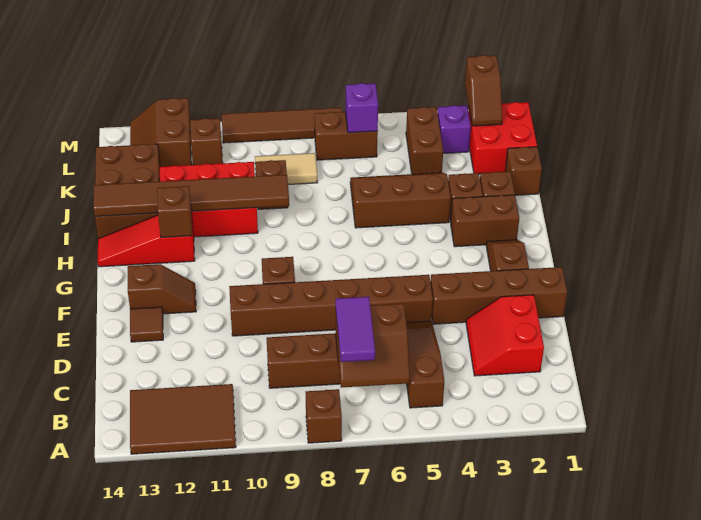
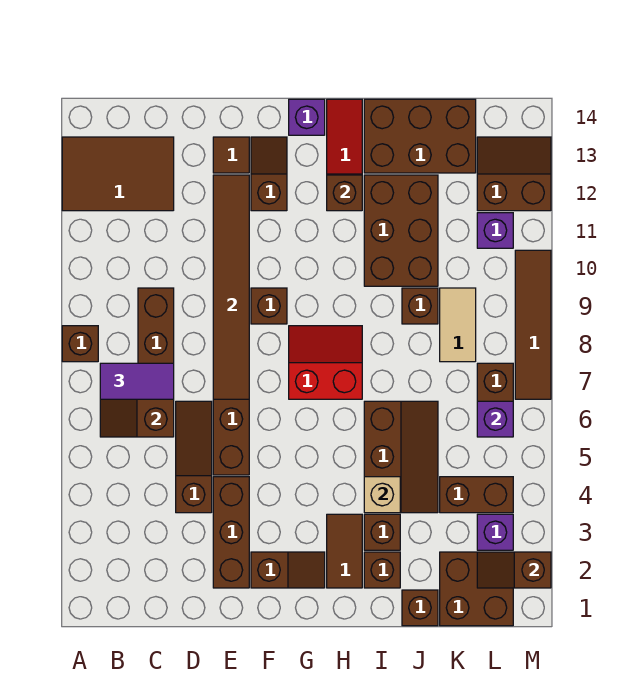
brown 2x3 tile [130,384,236,454] -> brown 2x3 tile turned to [62,137,174,211]
brown 1x3 slope [406,321,444,408] -> brown 1x3 slope turned to [176,401,212,513]
red 2x2 slope [466,295,544,376] -> red 2x2 slope moved to [289,326,362,399]
brown 1x4 brick [430,267,567,324] -> brown 1x3 brick [213,477,249,588]
brown 1x2 slope [128,264,196,314] -> brown 1x2 slope turned to [251,137,287,211]
none -> purple 1x1 brick [289,99,325,135]
brown 1x2 brick [451,195,519,247] -> brown 1x2 tile [327,514,362,588]
none -> tan 1x1 brick [364,477,400,513]
brown 1x6 tile [93,175,289,217] -> brown 1x6 tile moved to [213,175,249,399]
red 2x3 brick [160,162,258,237] -> brown 2x3 brick [364,175,438,286]
red 2x2 brick [468,102,537,174] -> brown 2x2 brick [440,552,513,626]
brown 1x1 brick [190,118,223,165] -> purple 1x1 brick [477,213,513,248]

